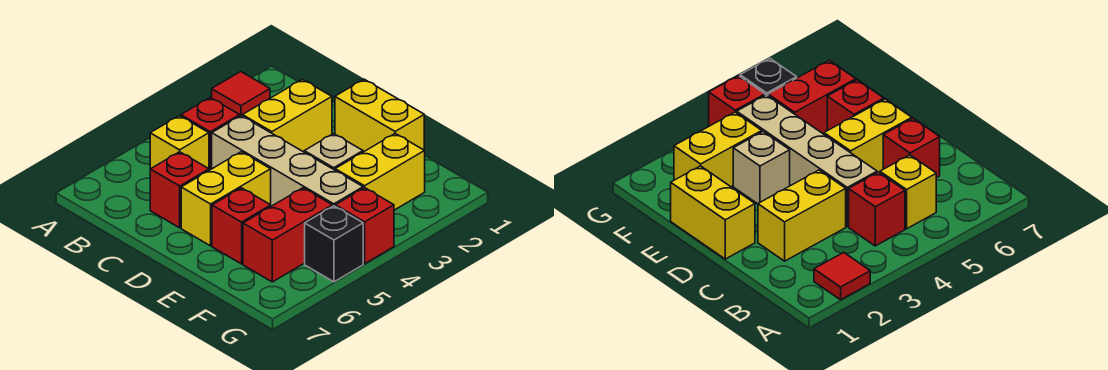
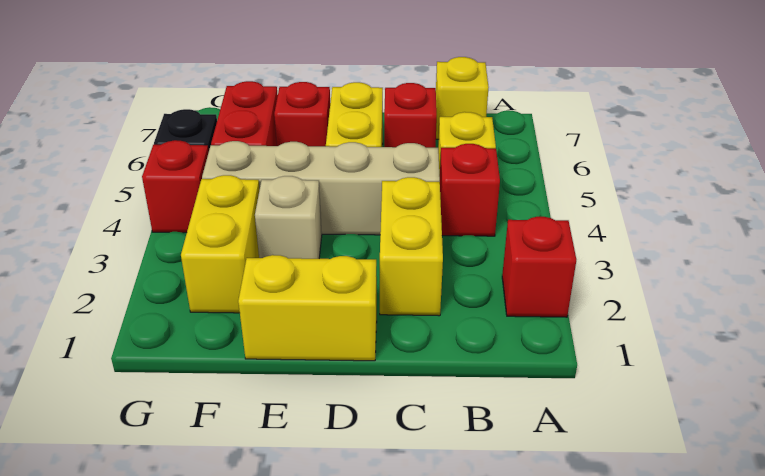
red 1x1 tile [212,72,270,116] -> red 1x1 brick [502,217,576,317]
none -> yellow 1x1 brick [436,57,489,139]

